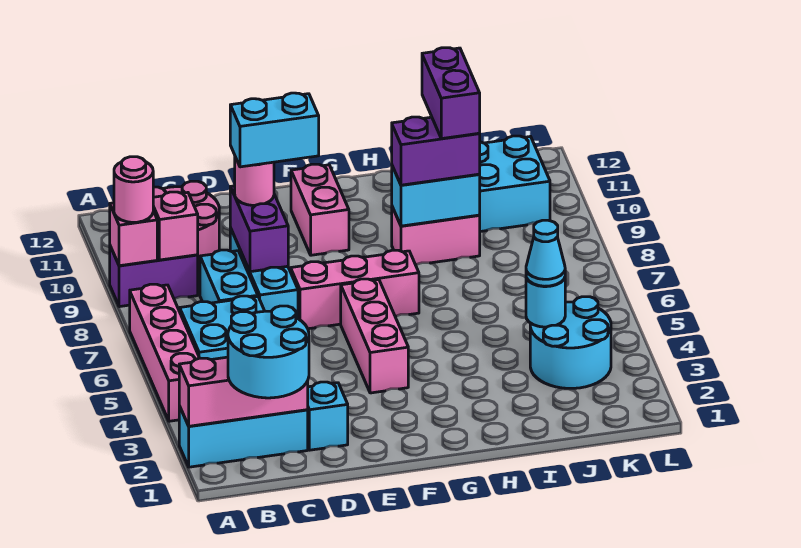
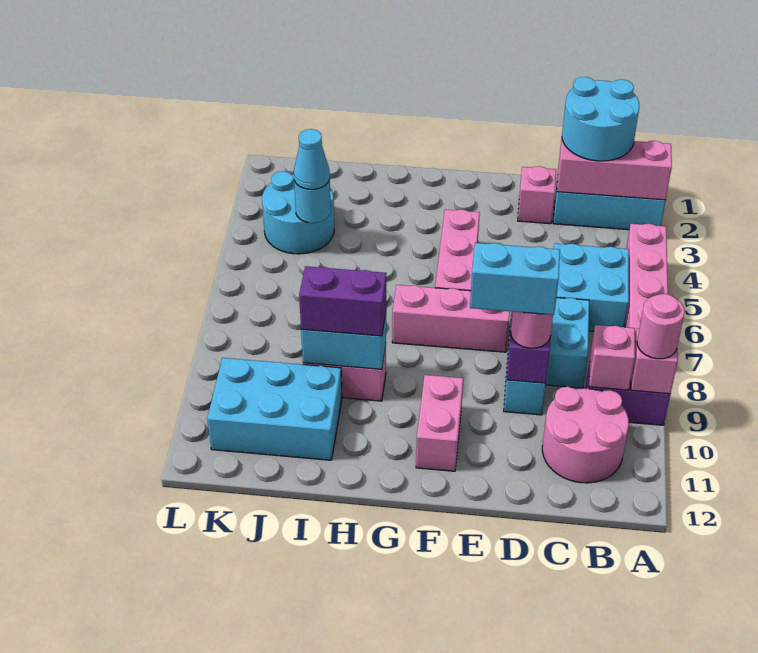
cyan 1x1 brick [308,382,348,450] -> pink 1x1 brick [518,166,556,224]
purple 1x2 brick [422,48,480,139] -> none

